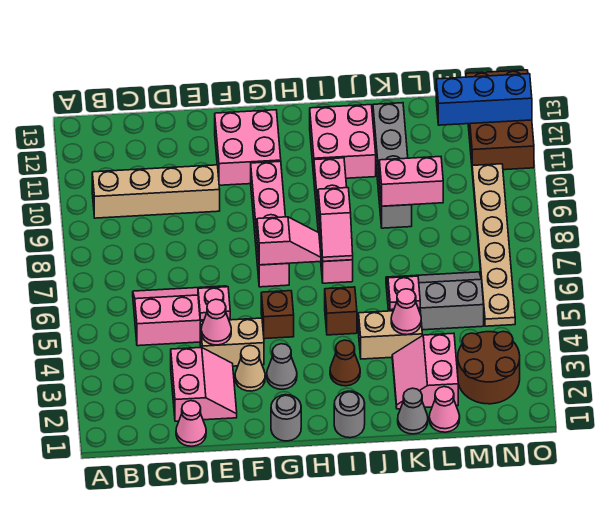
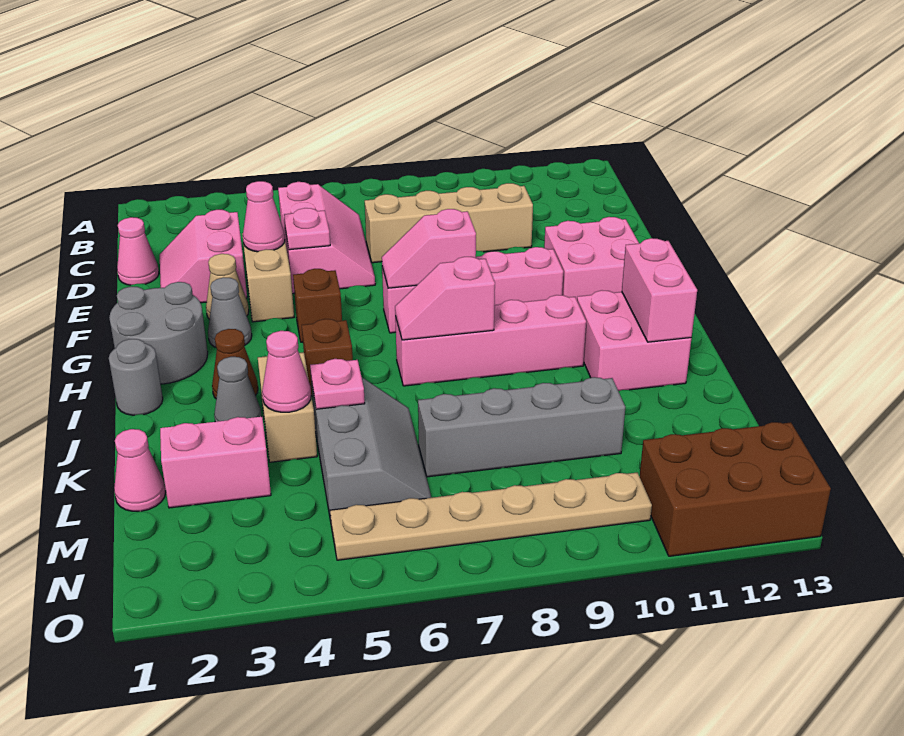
tan 1x4 brick [92,165,220,218] -> tan 1x4 brick turned to [365,183,533,263]
pink 2x2 slope [171,347,237,421] -> pink 2x2 slope turned to [160,210,247,303]
grey 1x1 round brick [271,395,301,441] -> grey 2x2 round brick [109,282,208,384]
pink 1x2 slope [257,217,321,265] -> pink 1x2 slope turned to [382,209,476,288]
grey 1x1 cone [398,388,428,434] -> grey 1x1 cone moved to [214,357,262,422]
grey 1x4 brick [373,103,412,228] -> grey 1x4 brick moved to [418,377,625,477]
pink 1x2 brick [379,157,443,206] -> pink 1x2 brick moved to [622,238,697,342]
brown 2x2 round brick [458,332,520,404] -> none
blue 1x3 brick [436,74,532,125] -> none

